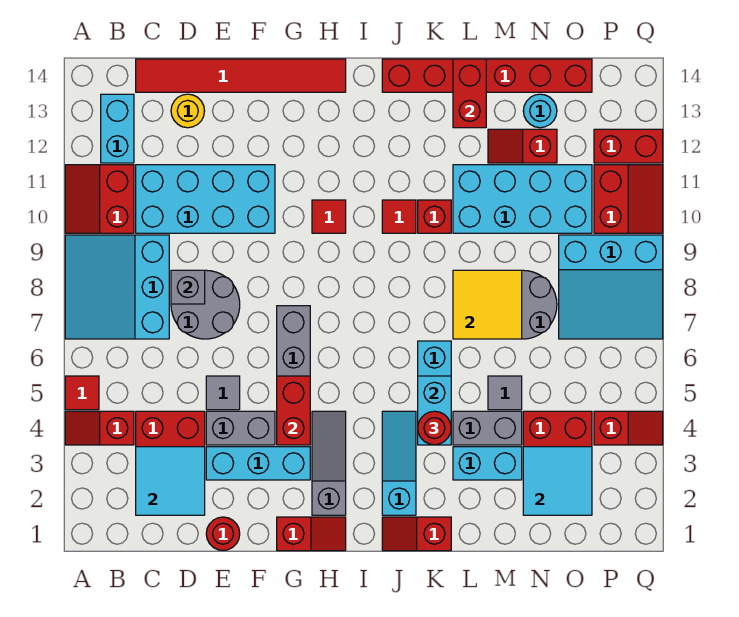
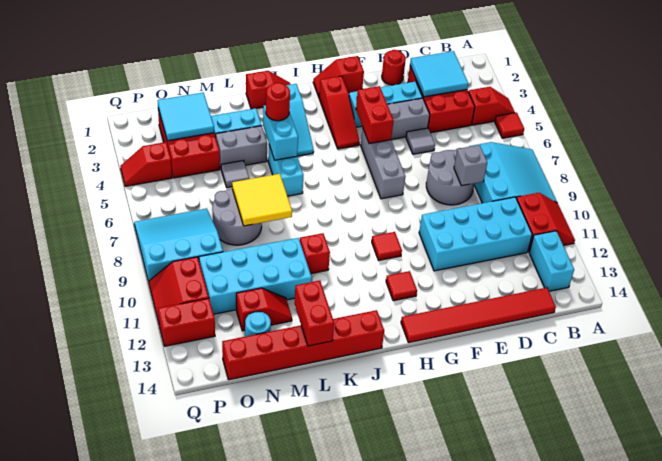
yellow 1x1 round brick [171,94,204,128] -> none
grey 1x3 slope [312,411,346,515] -> red 1x3 slope [319,76,360,149]
red 1x1 tile [382,200,416,233] -> red 1x1 tile moved to [386,271,417,301]

